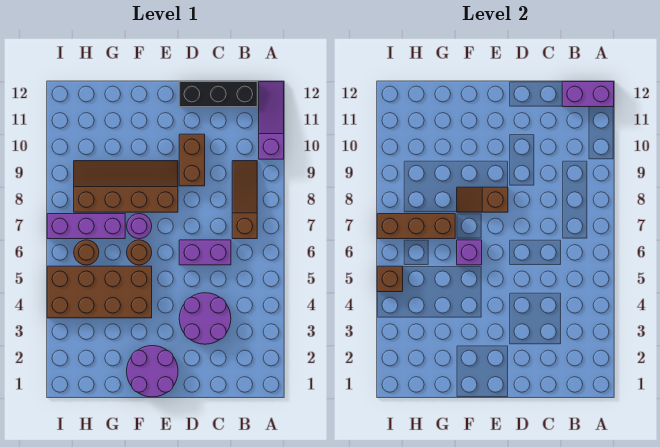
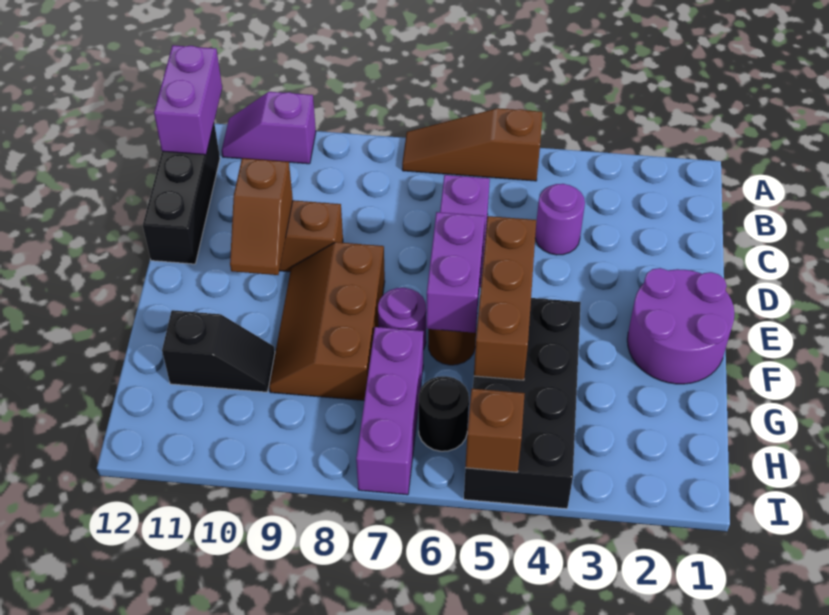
purple 1x3 slope [259,82,284,159] -> purple 1x2 slope [222,92,316,164]
brown 1x3 slope [232,161,257,239] -> brown 1x3 slope moved to [402,108,542,181]
purple 2x2 round brick [179,293,231,344] -> purple 1x1 round brick [535,184,585,255]
brown 2x4 slope [74,161,178,212] -> brown 2x3 slope [269,242,385,400]
brown 1x2 slope [457,187,508,212] -> brown 1x2 slope moved to [230,158,293,275]
brown 2x4 brick [47,266,152,318] -> black 2x4 brick [464,298,581,509]
purple 1x1 brick [457,240,482,265] -> purple 1x2 brick [426,212,485,333]
brown 1x3 brick [377,214,455,239] -> brown 1x3 brick moved to [474,216,536,380]
none -> black 1x2 slope [162,310,275,392]
brown 1x1 round brick [74,240,99,265] -> black 1x1 round brick [419,376,469,451]

